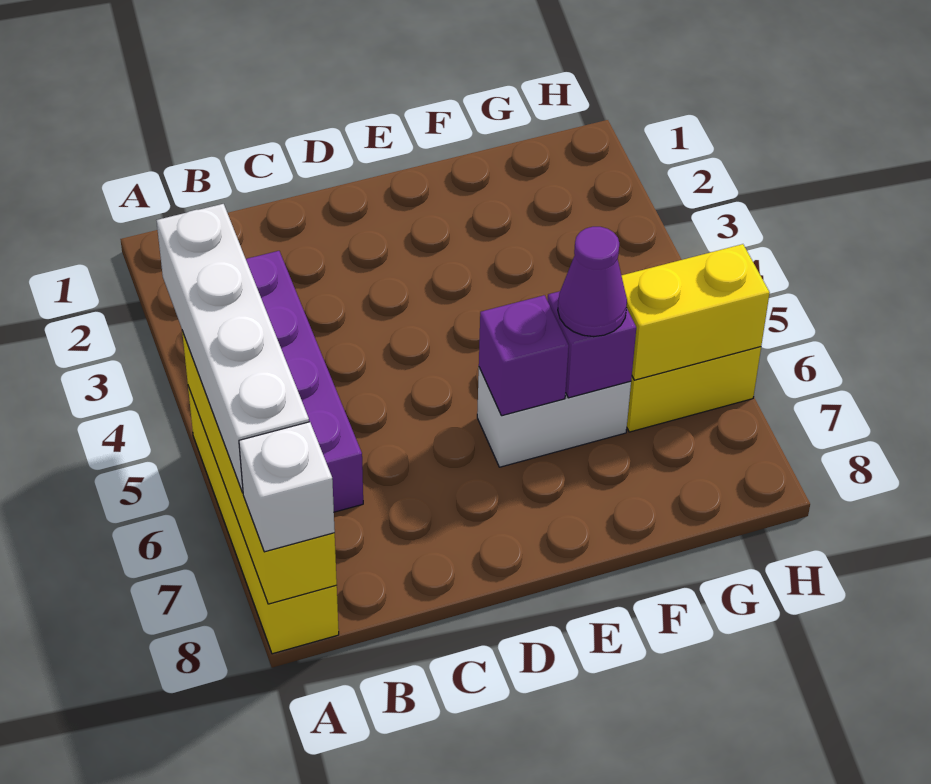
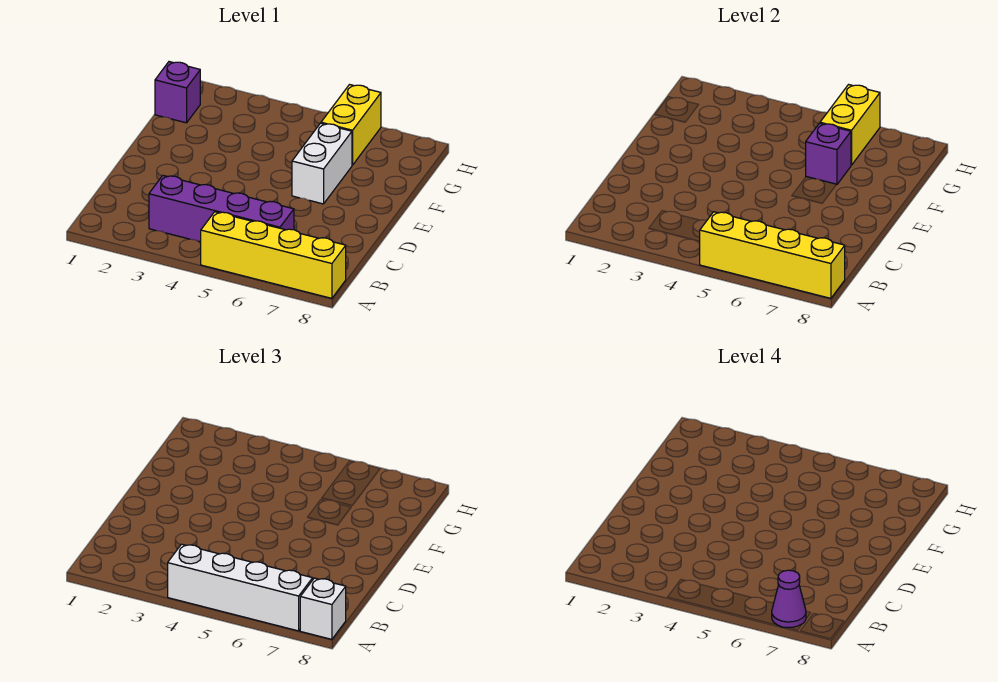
purple 1x1 brick [479,295,569,416] -> purple 1x1 brick moved to [155,62,200,123]
purple 1x1 cone [558,227,627,337] -> purple 1x1 cone moved to [772,570,806,628]

